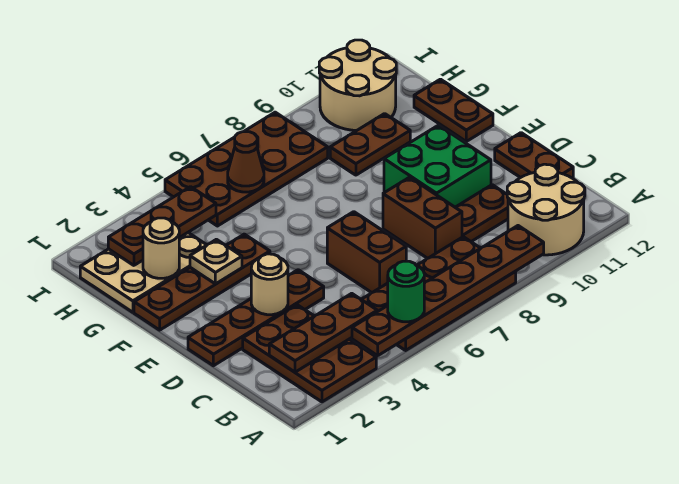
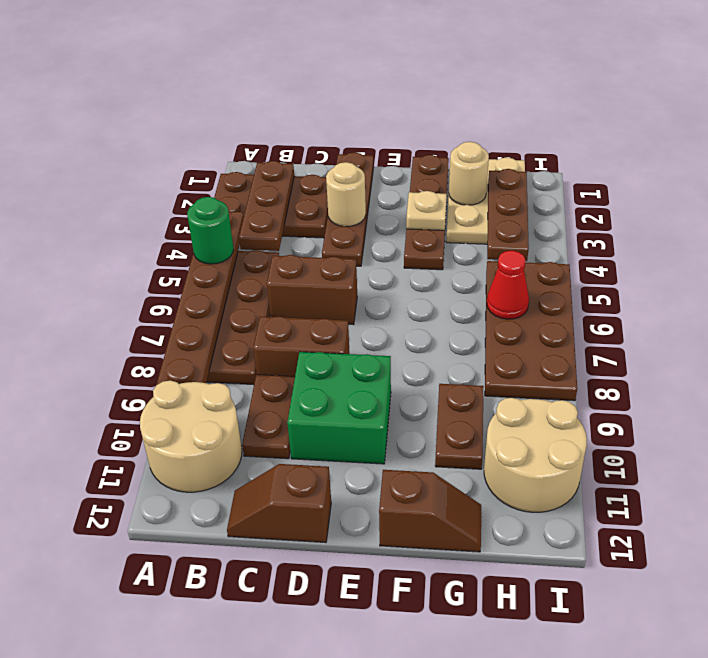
brown 1x2 plate [495,133,573,178] -> brown 1x2 slope [227,464,331,543]
brown 1x2 plate [414,79,493,141] -> brown 1x2 slope [379,470,481,552]
brown 1x1 cone [228,132,264,192] -> red 1x1 cone [487,250,529,319]

